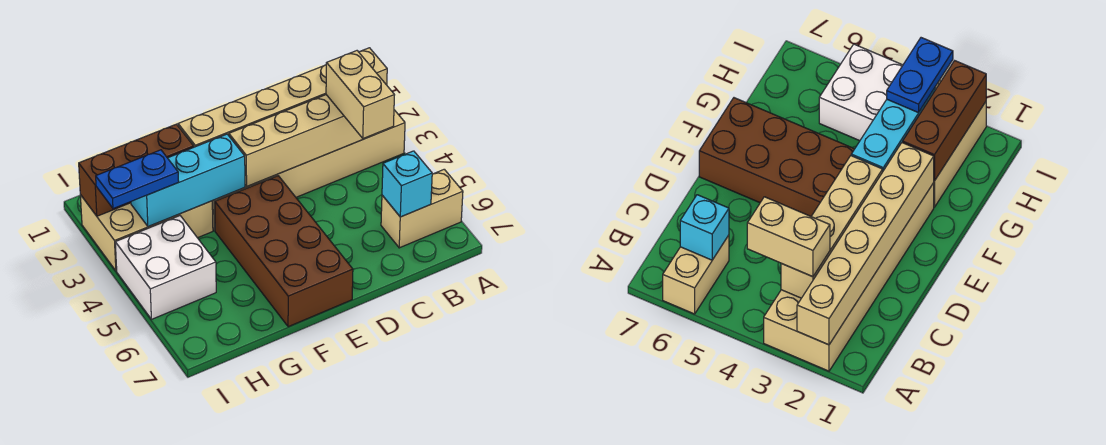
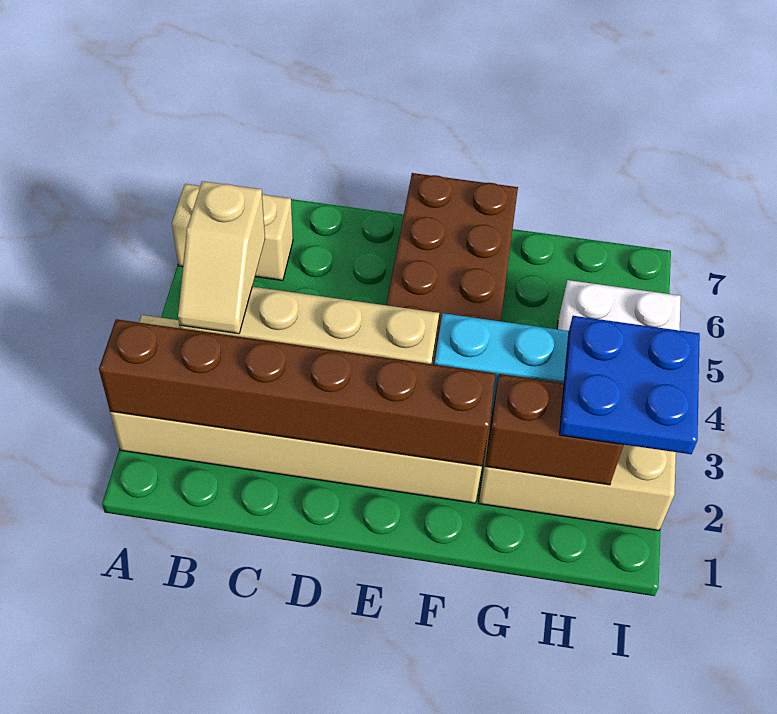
tan 1x6 brick [178,48,387,147] -> brown 1x6 brick [99,319,496,466]
tan 1x2 brick [326,51,394,139] -> tan 1x2 slope [178,181,265,334]
cyan 1x1 brick [382,151,432,217] -> none
brown 1x3 brick [79,124,194,216] -> brown 1x2 brick [485,374,623,485]
blue 1x2 plate [96,150,179,209] -> blue 2x2 plate [560,316,700,454]

